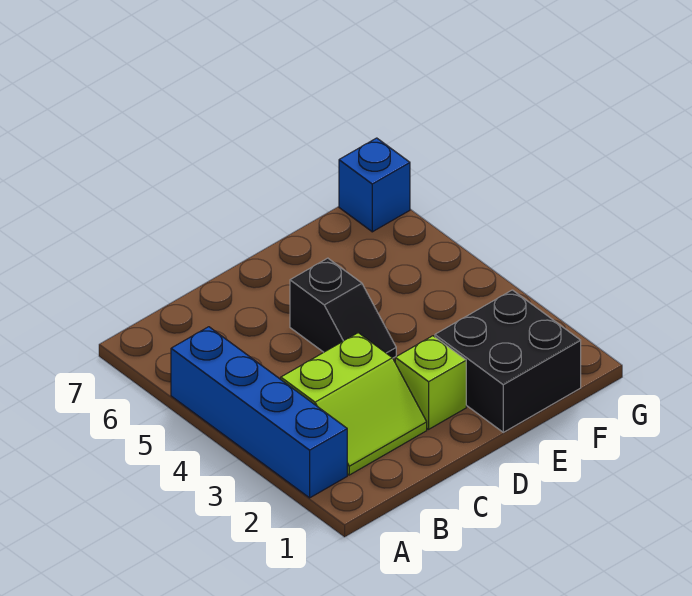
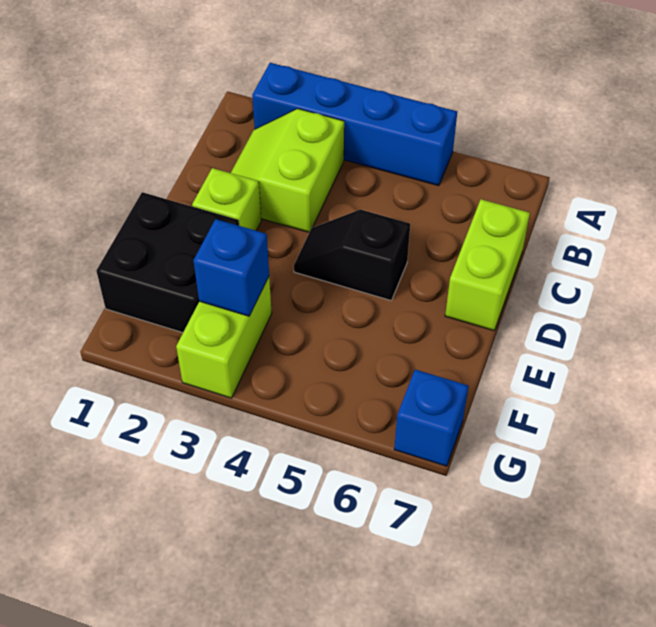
none -> lime 1x2 brick [445,199,530,331]
none -> lime 1x2 brick [176,277,272,398]
none -> blue 1x1 brick [193,219,269,316]

